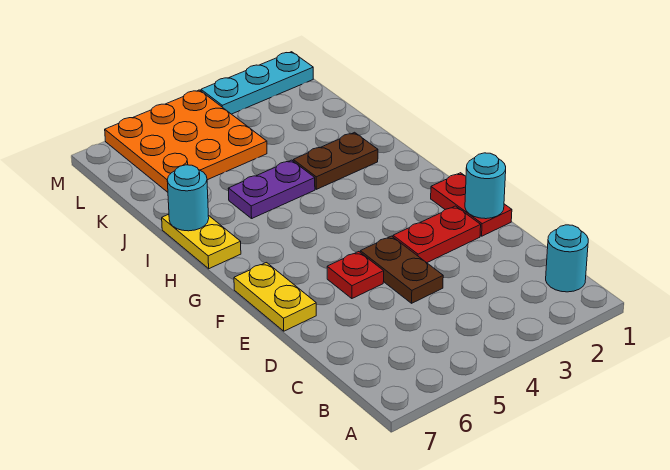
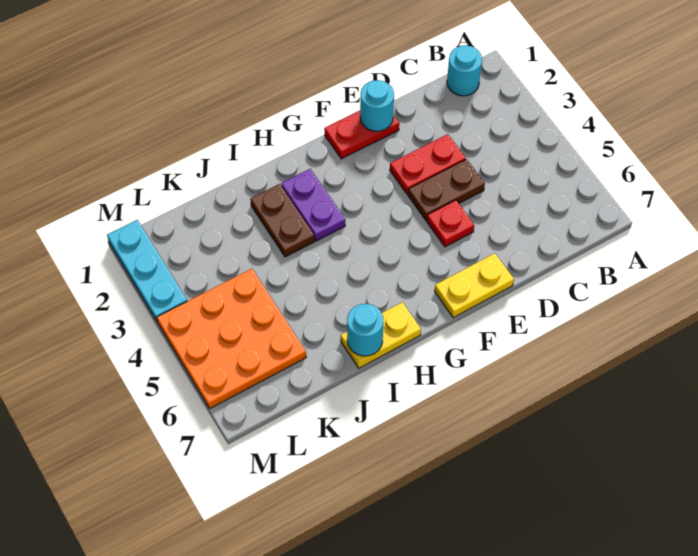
red 1x2 plate [393,206,481,263] -> red 1x2 plate turned to [390,134,466,194]
purple 1x2 plate [228,160,315,218] -> purple 1x2 plate moved to [281,169,345,241]

